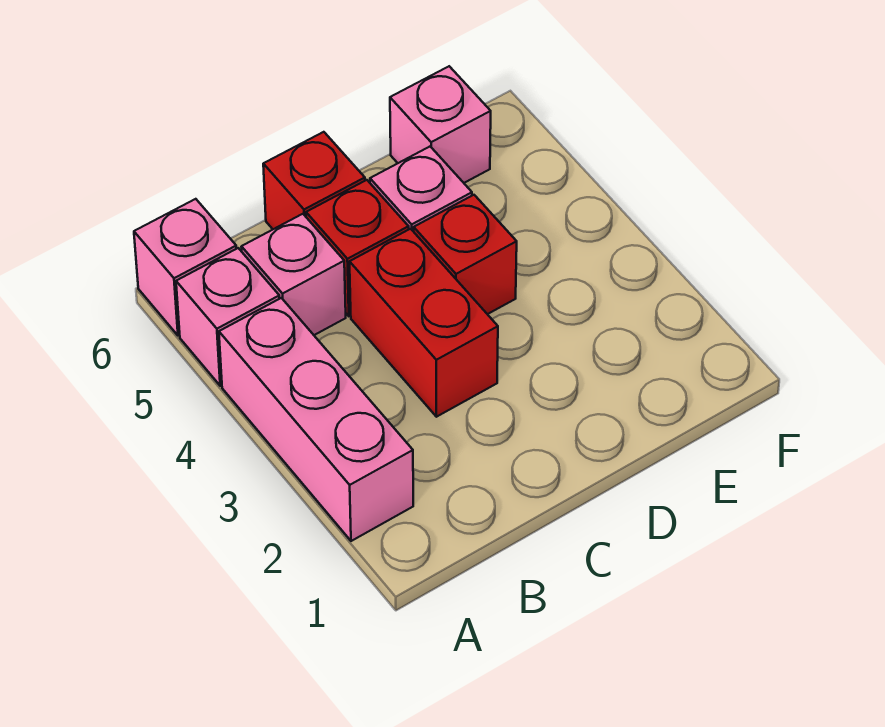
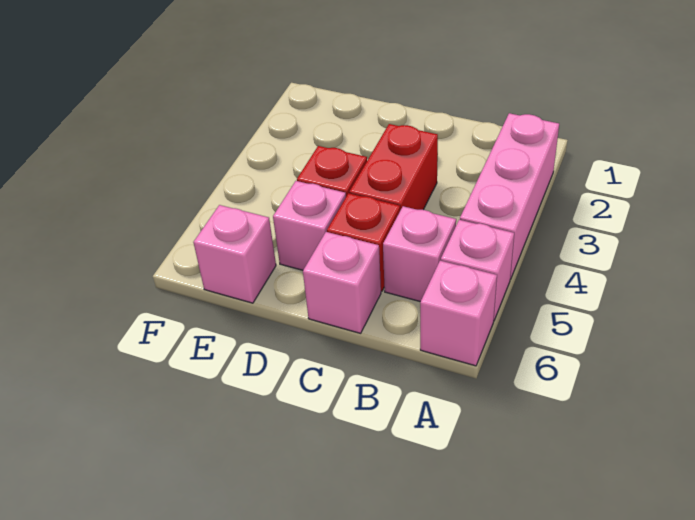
red 1x1 brick [263,132,365,229] -> pink 1x1 brick [303,232,381,333]

